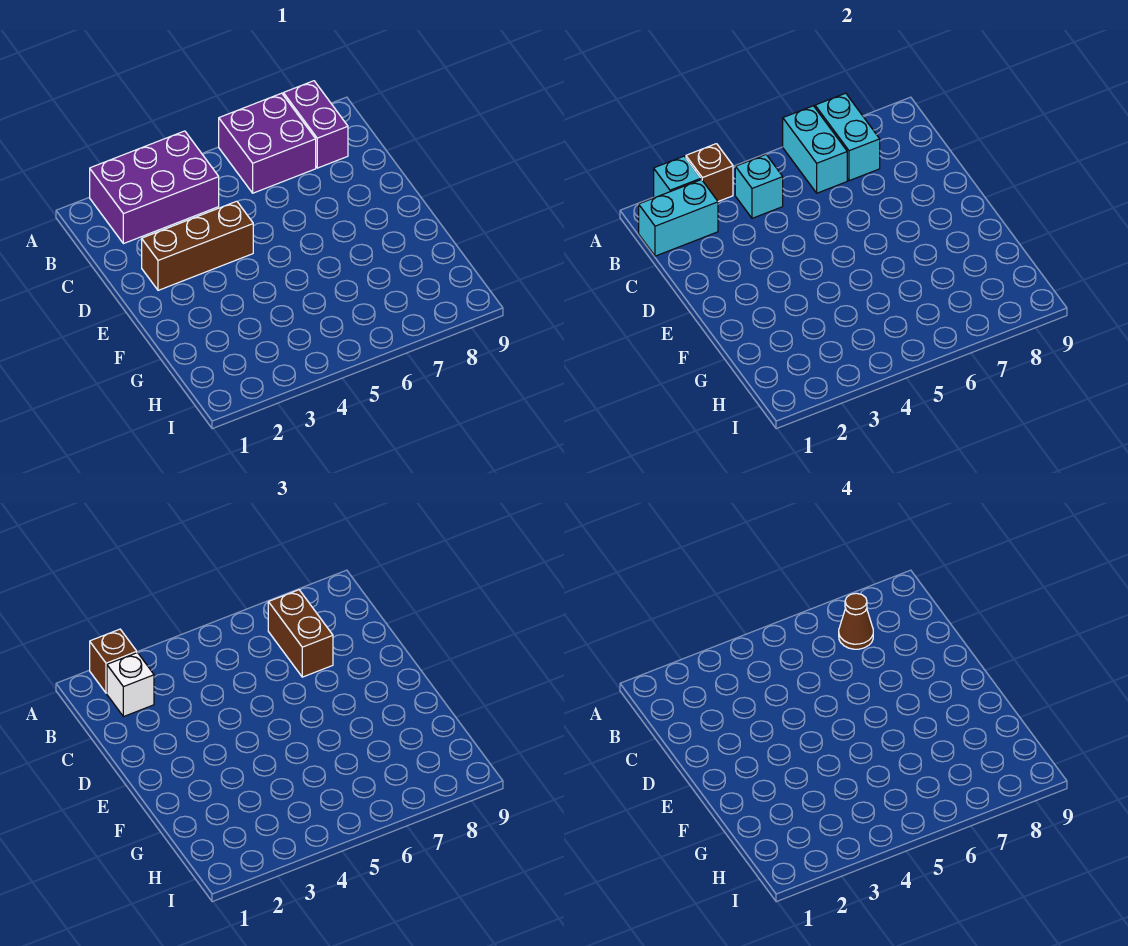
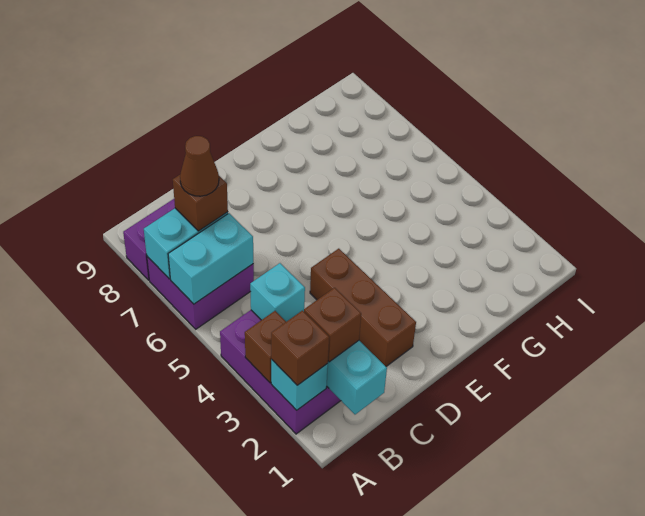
white 1x1 brick [107,653,154,717] -> brown 1x1 brick [304,288,361,362]
brown 1x2 brick [268,590,333,677] -> brown 1x1 brick [173,175,228,231]

